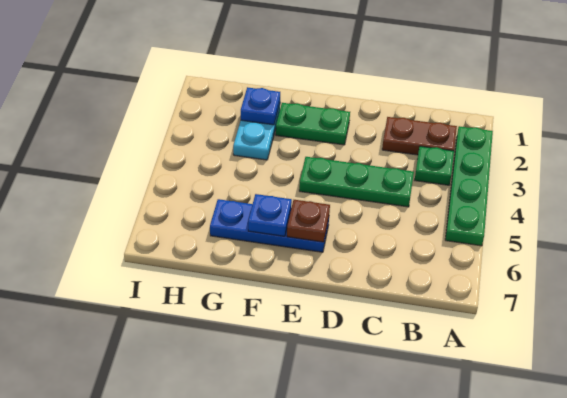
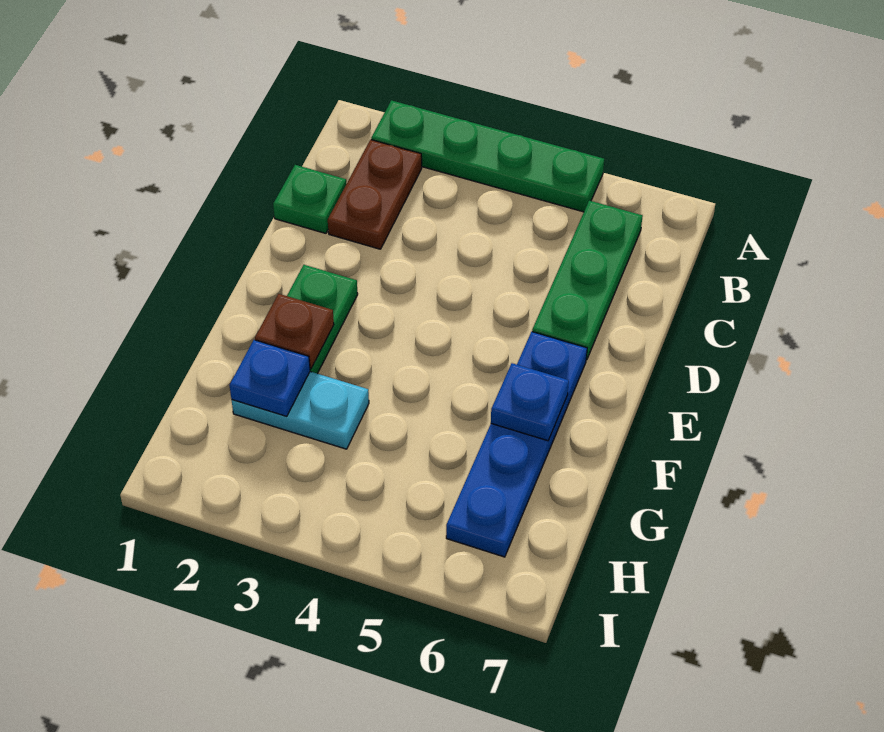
green 1x1 plate [415,146,454,185] -> green 1x1 plate moved to [273,165,346,233]
green 1x3 plate [299,157,414,207] -> green 1x3 plate moved to [532,201,643,360]
blue 1x3 plate [210,199,329,252] -> blue 1x4 plate [446,332,587,557]
brown 1x1 plate [287,200,330,242] -> brown 1x1 plate moved to [255,294,334,368]

